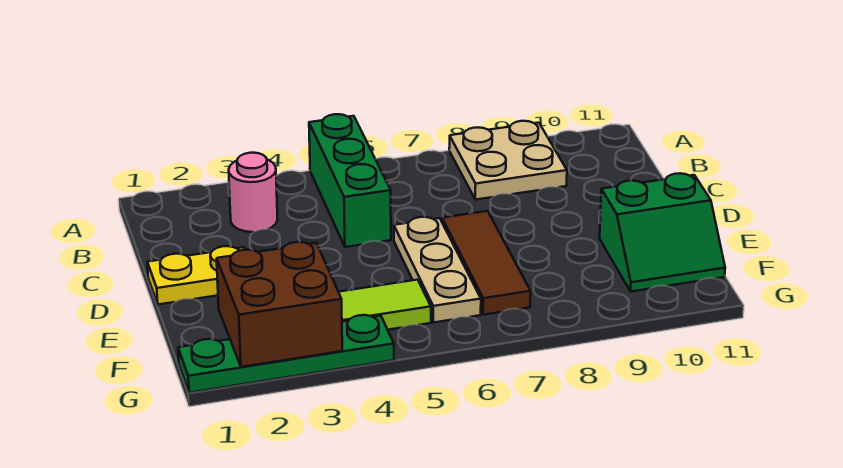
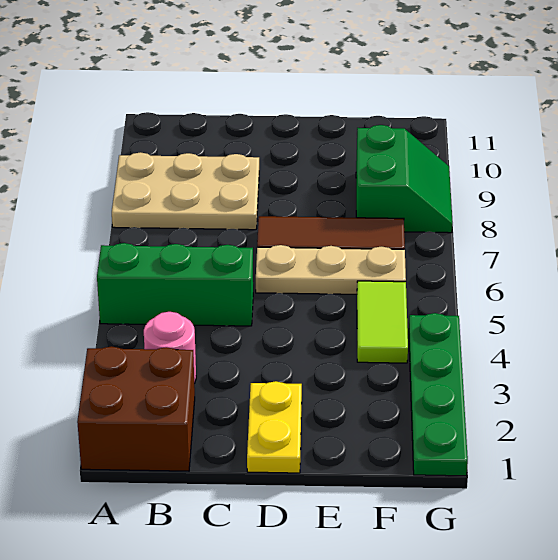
tan 2x2 plate [449,121,567,200] -> tan 2x3 plate [112,152,259,230]
green 2x2 slope [600,173,725,292] -> green 2x2 slope moved to [356,125,453,233]
brown 2x2 brick [217,242,342,367] -> brown 2x2 brick moved to [77,346,195,471]

